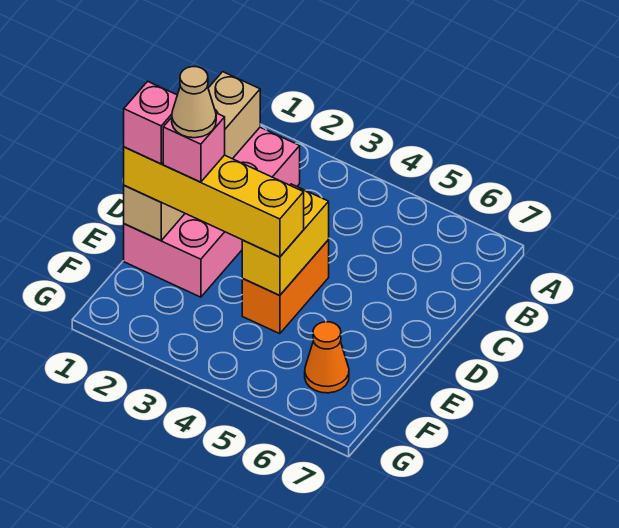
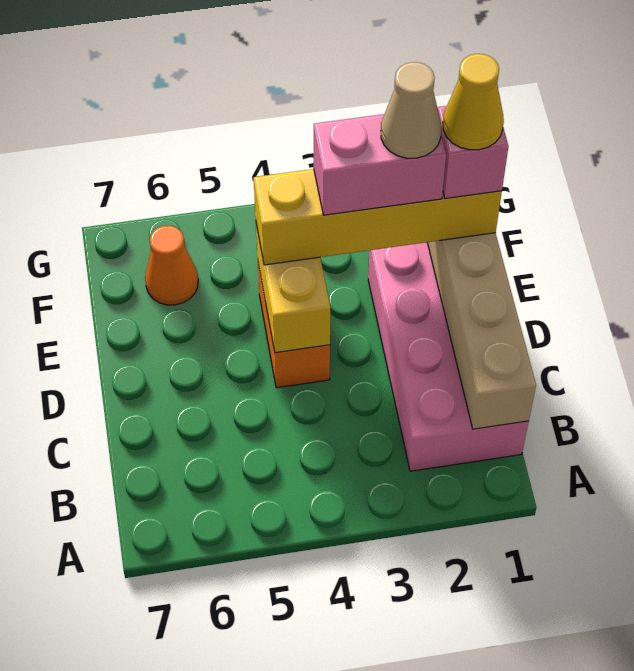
none -> yellow 1x1 cone [443,54,504,150]
pink 1x1 brick [163,113,225,182] -> pink 1x2 brick [314,114,446,215]

